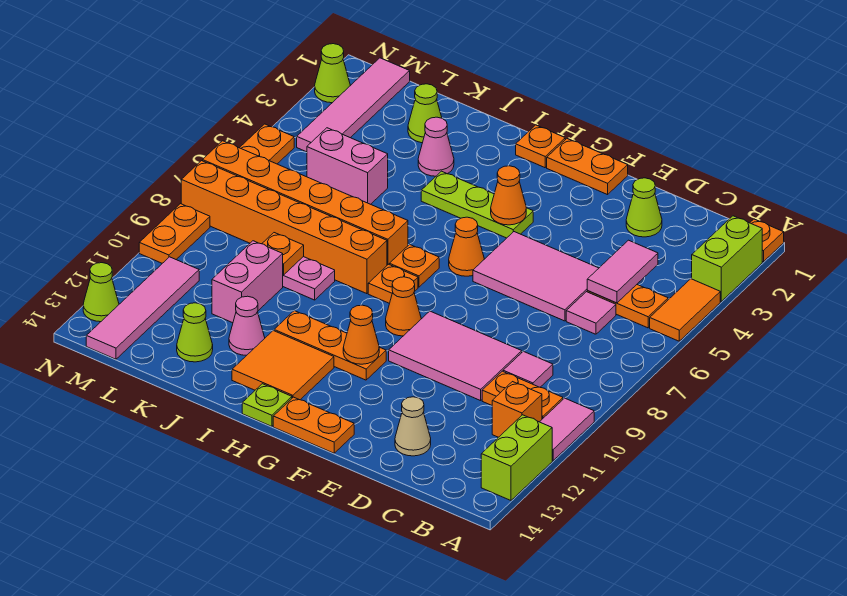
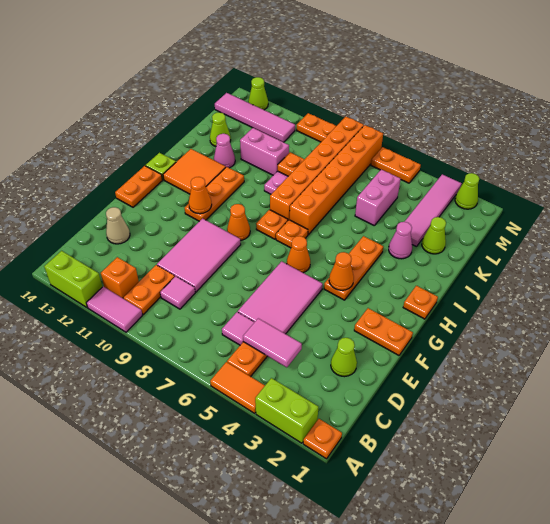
orange 1x2 plate [547,139,628,195] -> orange 1x2 plate turned to [354,308,413,355]
lime 1x3 plate [421,171,533,238] -> orange 1x3 plate [324,236,383,300]
pink 1x4 tile [297,58,410,152] -> pink 1x4 tile turned to [405,174,462,247]

